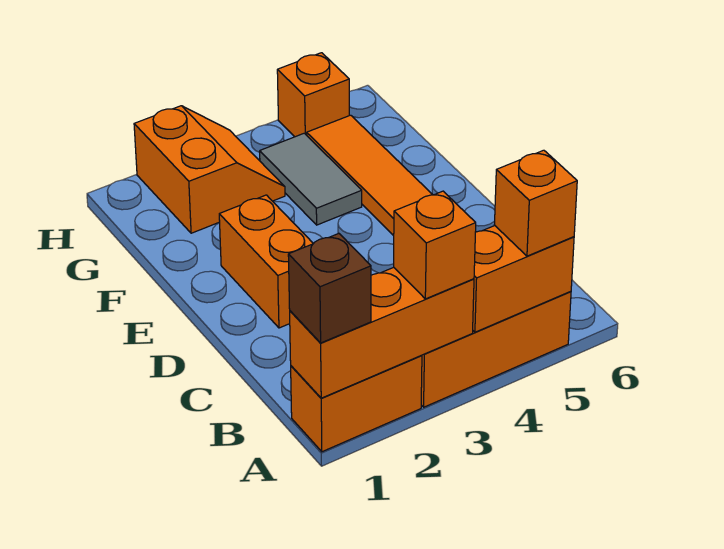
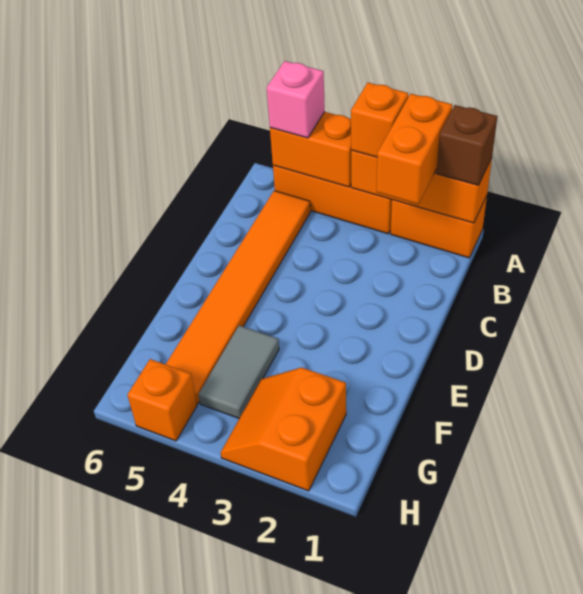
orange 1x1 brick [494,150,577,256] -> pink 1x1 brick [267,61,325,138]
orange 1x2 brick [219,195,313,328] -> orange 1x2 brick moved to [377,94,452,204]

